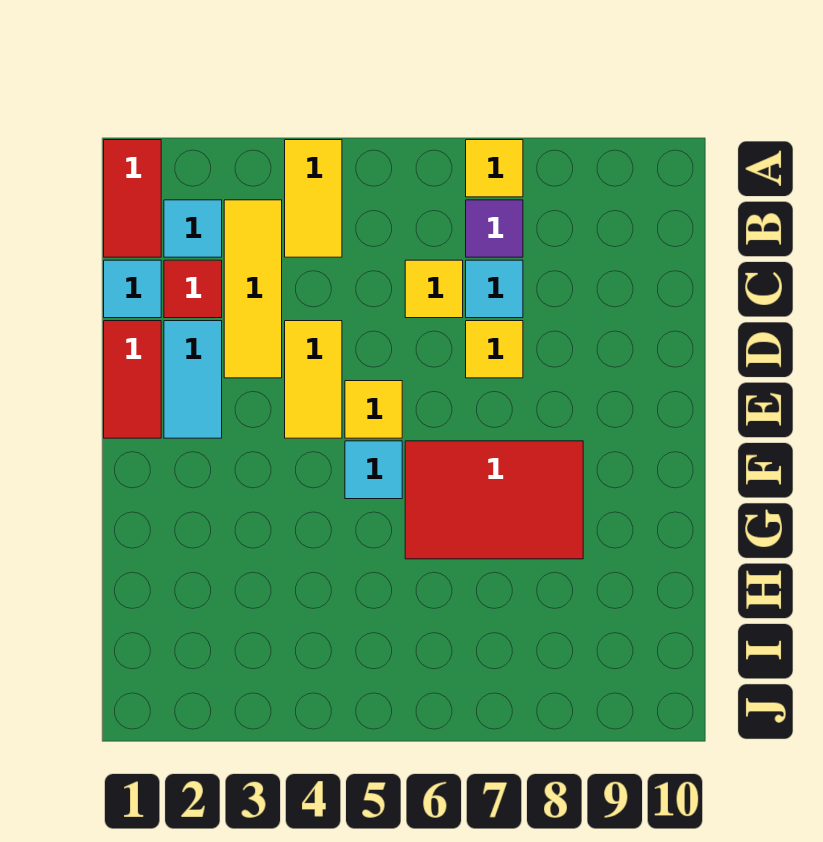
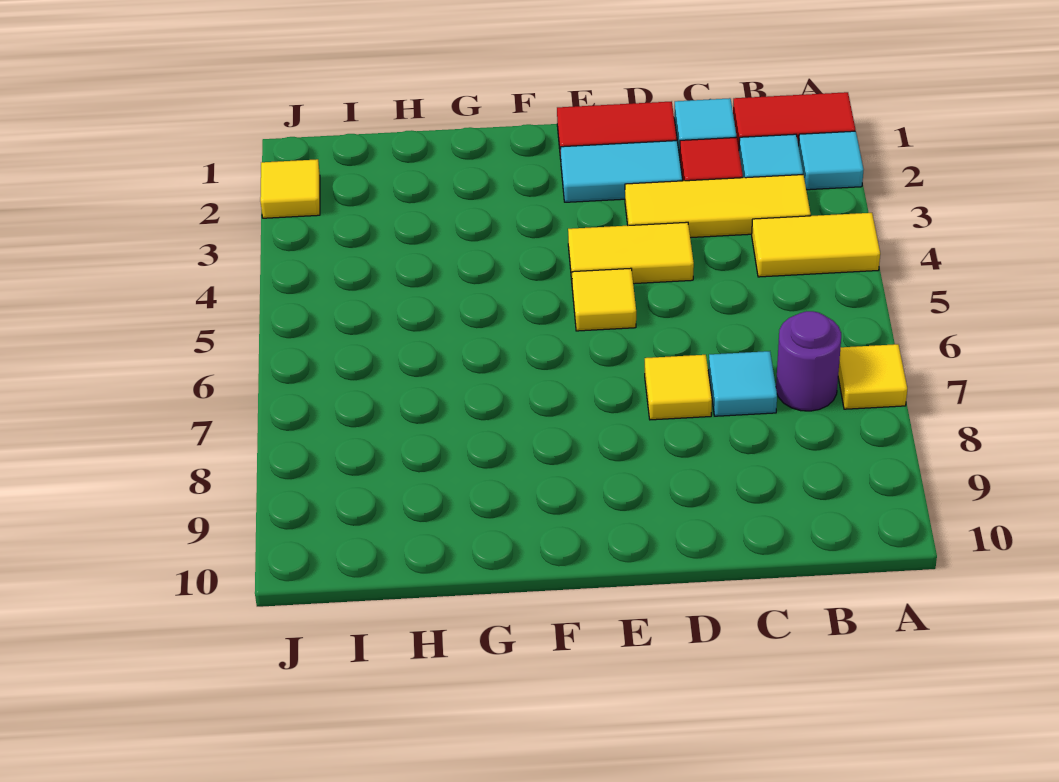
purple 1x1 tile [466,200,523,257] -> purple 1x1 round brick [776,311,841,411]
yellow 1x1 tile [405,260,463,318] -> yellow 1x1 tile moved to [260,159,320,218]
cyan 1x1 tile [345,441,402,499] -> cyan 1x1 tile moved to [799,131,864,190]
red 2x3 tile [405,441,583,559] -> none

